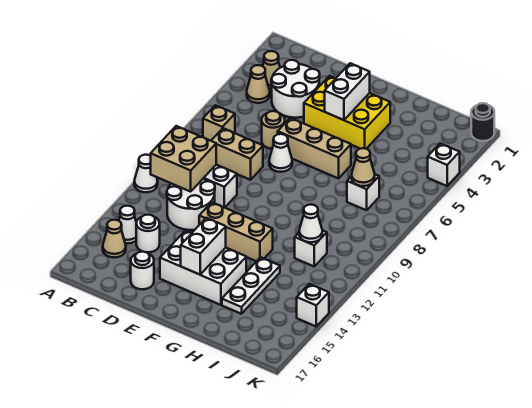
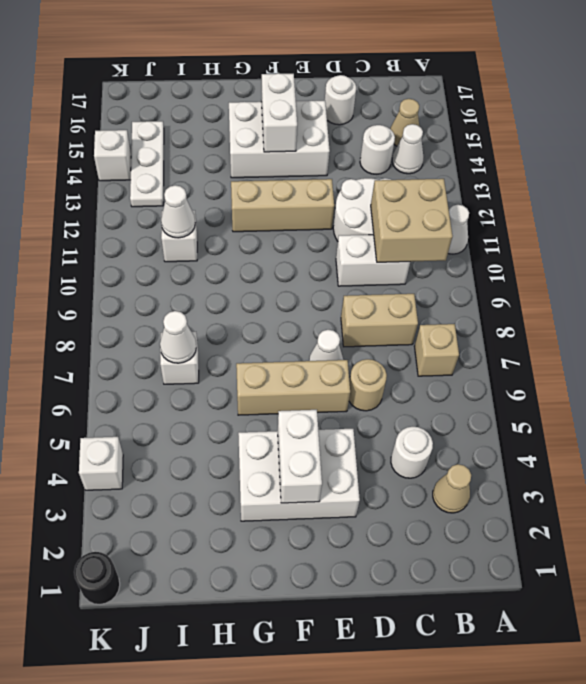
tan 1x1 cone [247,65,270,103] -> none
white 2x2 round brick [271,60,320,118] -> white 1x1 round brick [391,427,433,478]
yellow 2x3 brick [304,76,390,149] -> white 2x3 brick [238,429,360,521]
white 1x3 plate [222,257,280,314] -> white 1x3 plate moved to [130,121,164,207]
tan 1x1 cone [352,148,375,186] -> white 1x1 cone [160,311,196,363]

